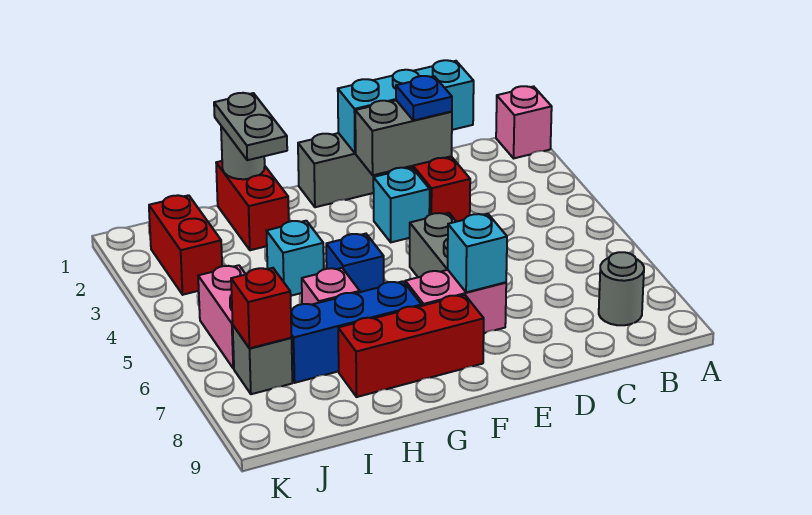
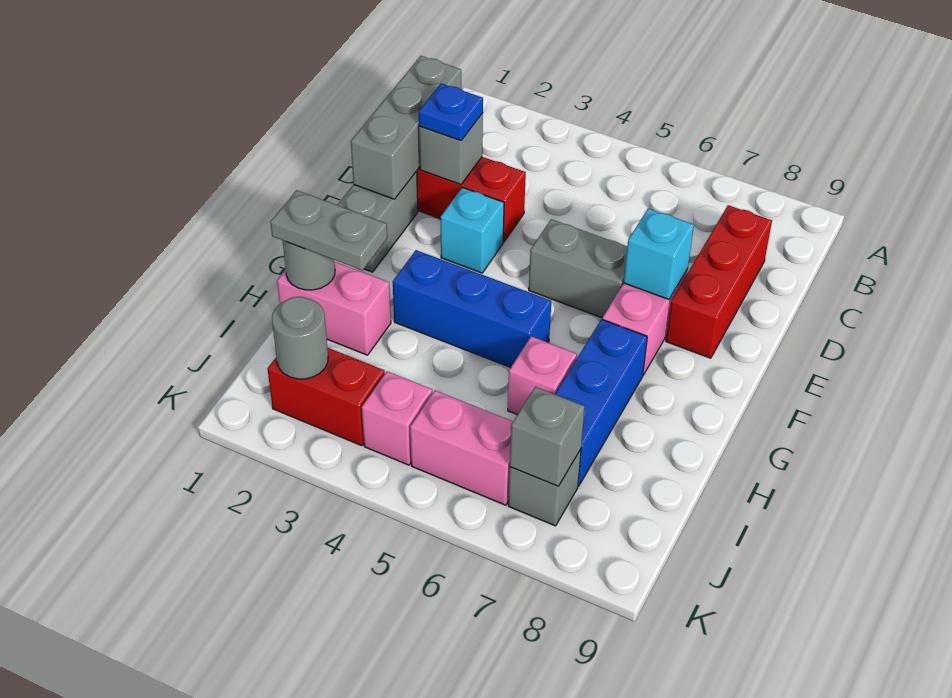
pink 1x1 brick [496,86,552,158] -> pink 1x1 brick moved to [362,371,433,465]
grey 1x1 round brick [599,252,644,325] -> grey 1x1 round brick moved to [272,297,328,379]
cyan 1x3 brick [338,60,474,153] -> grey 1x3 brick [351,56,461,199]
grey 1x2 brick [355,100,452,175] -> grey 1x1 brick [419,113,483,184]
red 1x3 brick [338,295,484,397] -> red 1x3 brick moved to [666,205,772,358]
blue 1x1 brick [326,234,384,292] -> blue 1x3 brick [393,250,551,367]
red 1x2 brick [216,161,289,250] -> pink 1x2 brick [277,262,391,355]
cyan 1x1 brick [267,221,324,296] -> none
red 1x1 brick [231,268,291,348] -> grey 1x1 brick [510,387,585,486]

